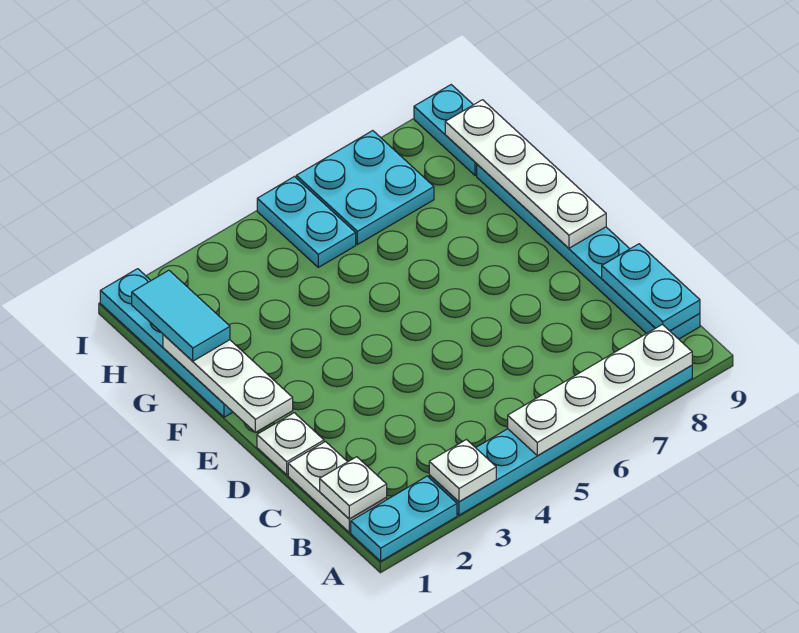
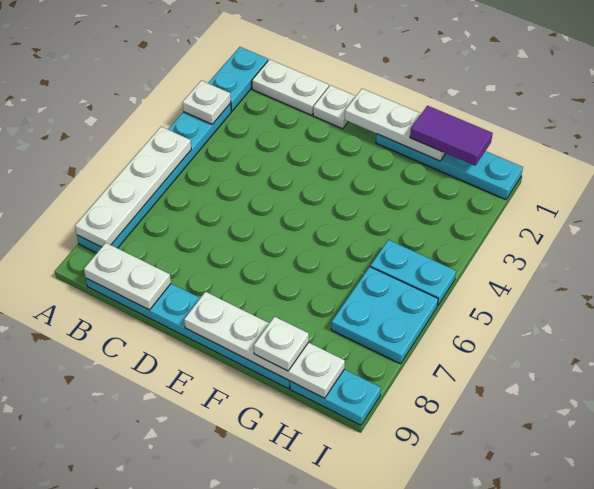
white 1x1 plate [320,457,387,519] -> white 1x1 plate moved to [254,317,309,371]
cyan 1x2 plate [602,244,700,331] -> white 1x2 plate [84,243,171,310]
cyan 1x2 tile [132,270,230,361] -> purple 1x2 tile [410,106,493,165]

